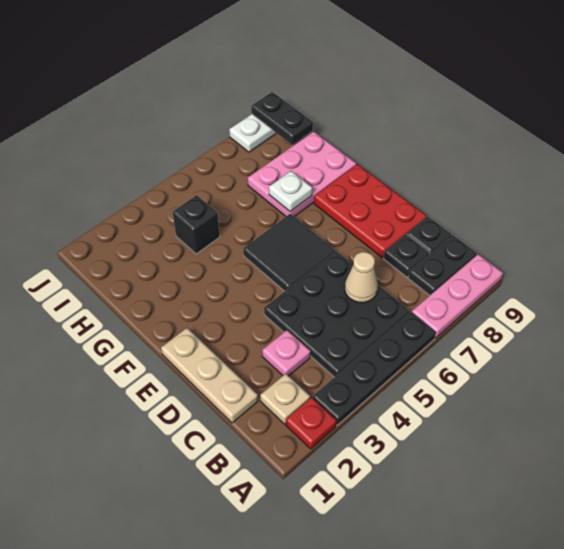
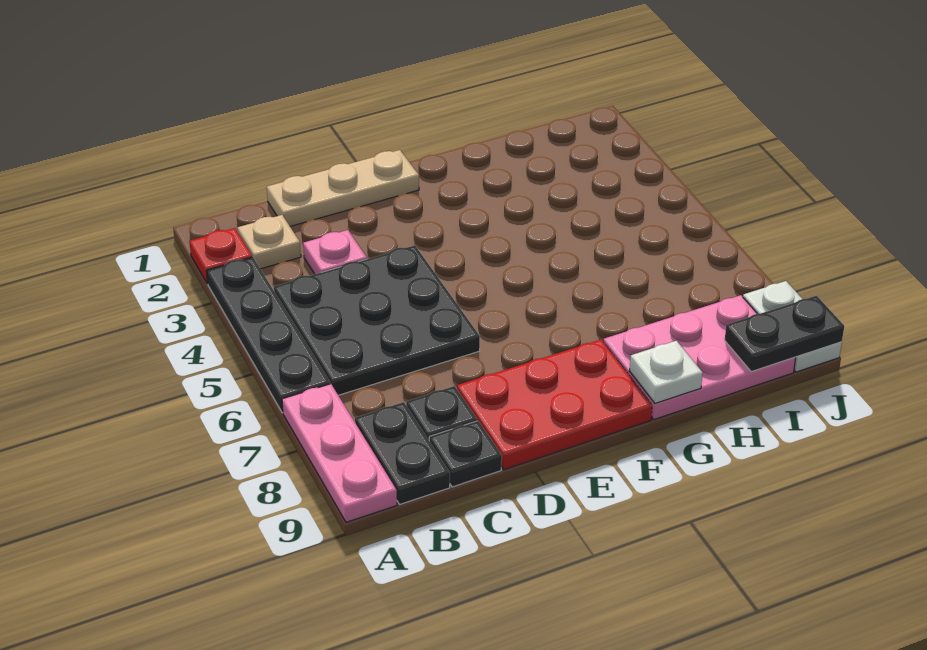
tan 1x1 cone [345,252,378,303] -> none
black 2x2 tile [243,214,335,291] -> none
pink 2x3 plate [248,131,356,217] -> pink 2x3 plate turned to [603,295,796,419]
white 1x1 plate [269,171,312,212] -> white 1x1 plate moved to [629,341,703,403]
black 1x1 brick [173,195,220,254] -> none

